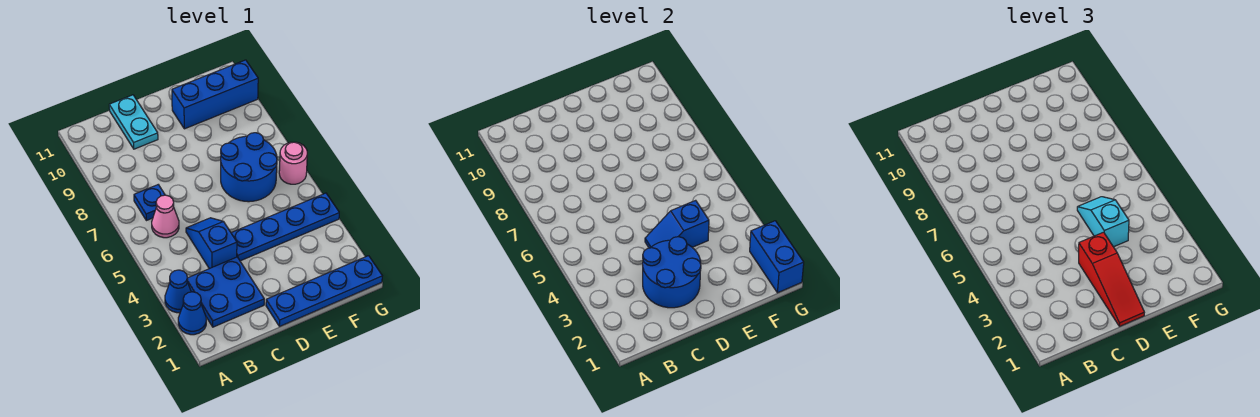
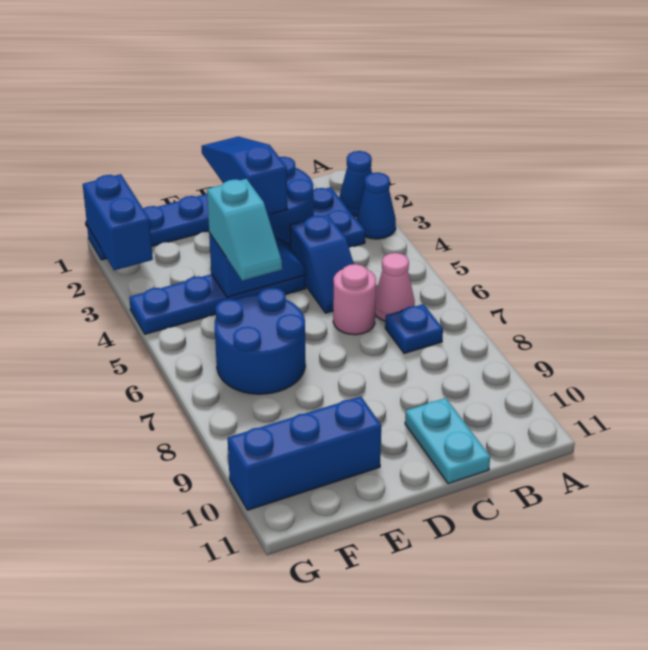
red 1x3 slope [1079,232,1144,326] -> blue 1x3 slope [201,136,287,215]
pink 1x1 round brick [279,142,307,184] -> pink 1x1 round brick moved to [333,264,376,335]

